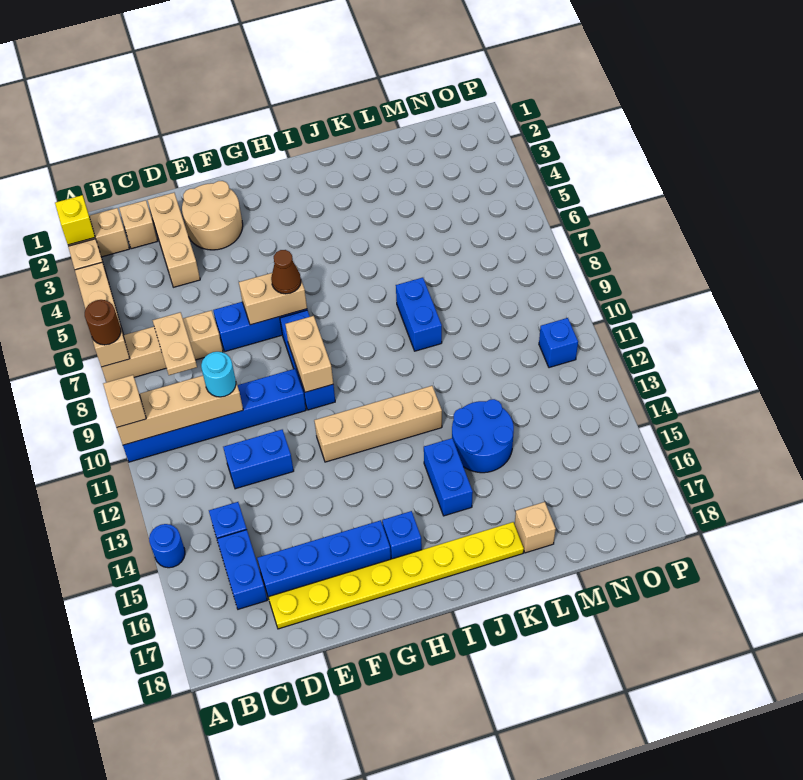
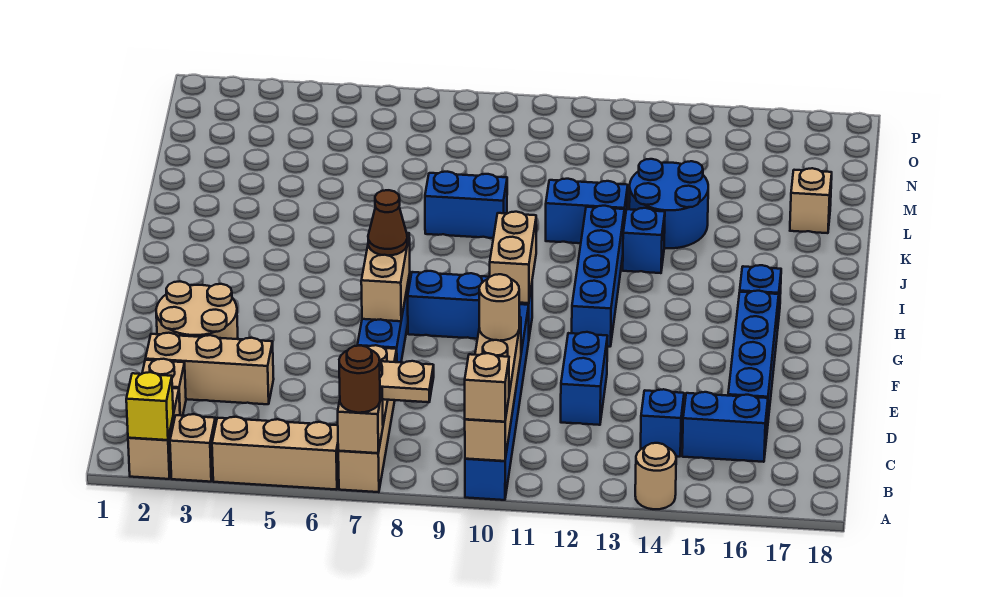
blue 1x1 round brick [149,524,185,568] -> tan 1x1 round brick [635,443,676,509]
cyan 1x1 round brick [201,352,236,397] -> tan 1x1 round brick [479,274,519,341]
yellow 1x8 plate [268,522,524,629] -> none
tan 1x2 brick [285,316,333,392] -> tan 1x2 brick turned to [490,212,536,303]
tan 1x4 brick [314,386,442,462] -> blue 1x4 brick [572,206,624,347]
blue 1x2 brick [424,438,473,516] -> blue 1x2 brick moved to [546,179,628,243]
blue 1x1 brick [539,318,578,368] -> blue 1x1 brick moved to [623,208,665,273]

